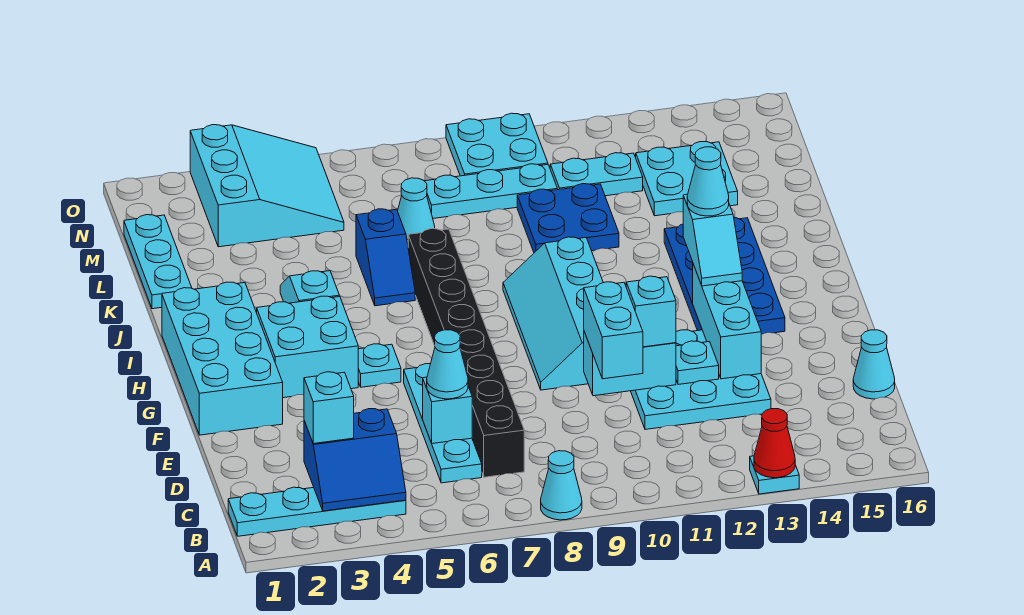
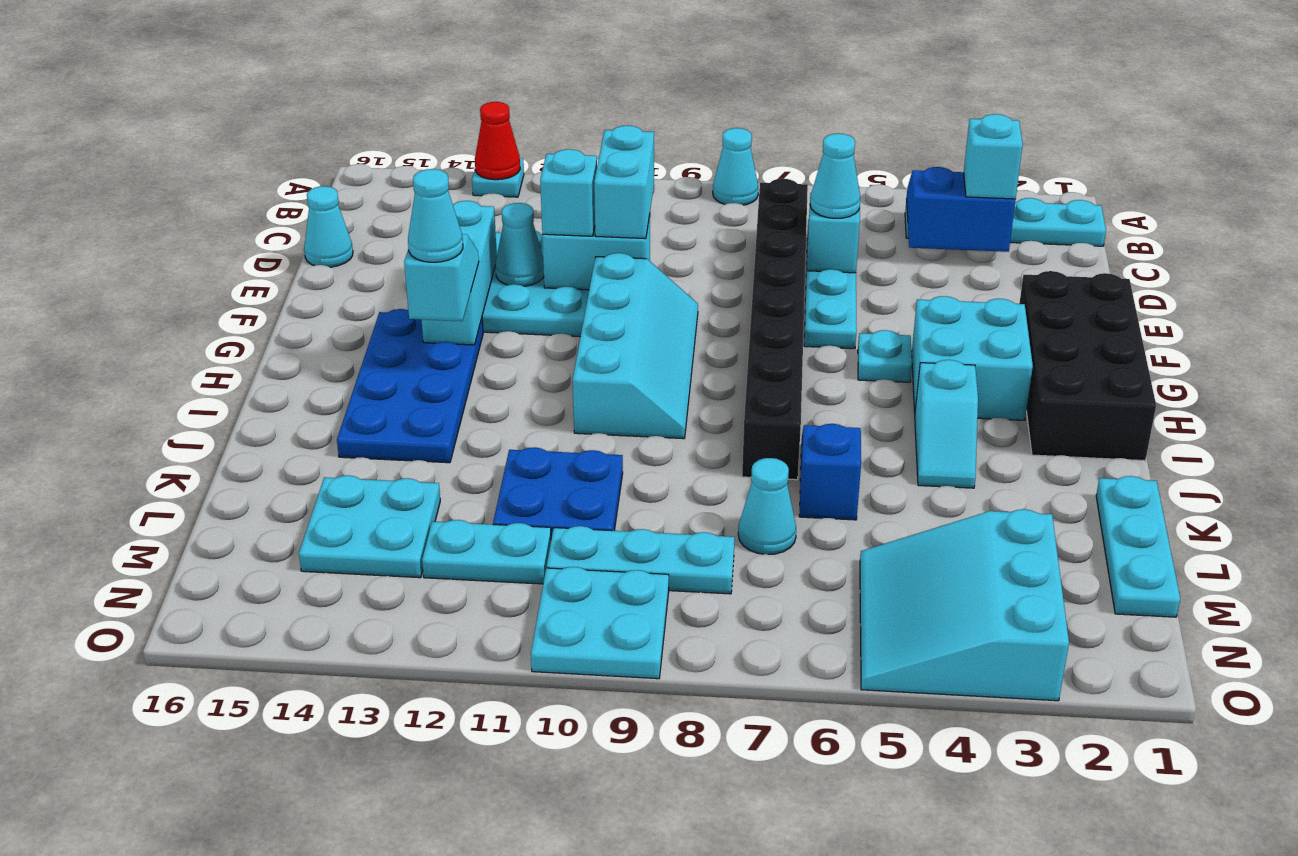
cyan 1x1 plate [676,341,719,385] -> cyan 1x1 cone [496,203,544,286]
cyan 2x4 brick [162,282,283,435] -> black 2x4 brick [1019,271,1156,461]

